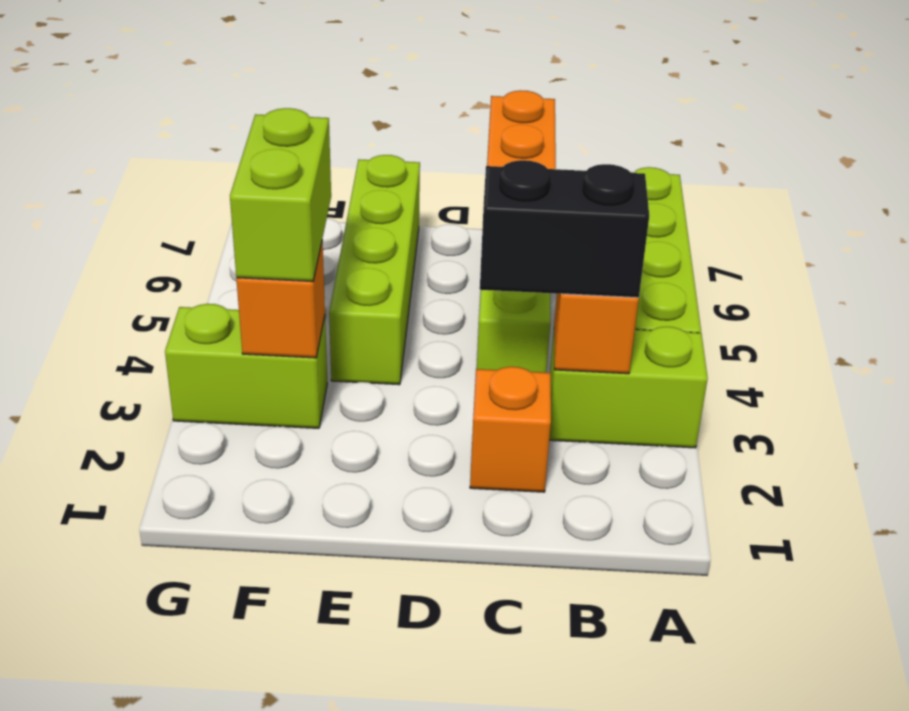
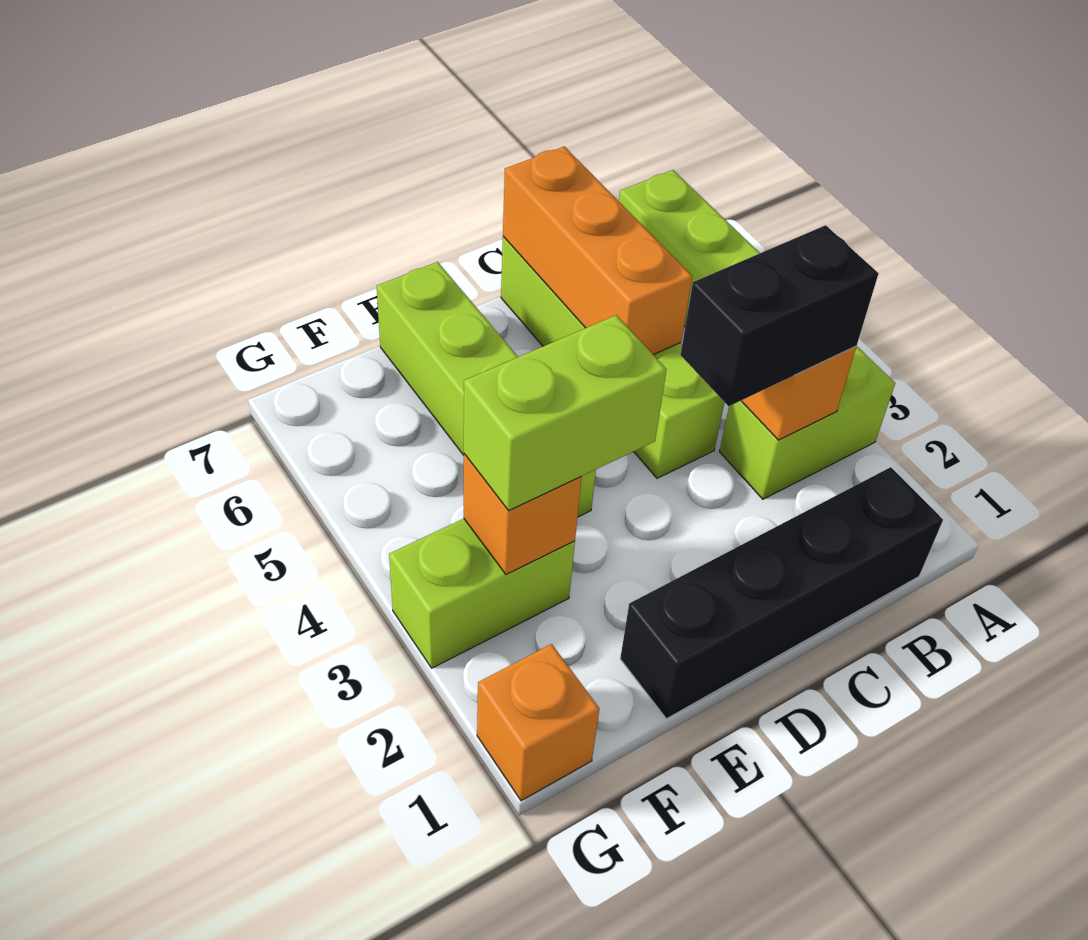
none -> black 1x4 brick [620,467,943,719]
orange 1x1 brick [470,367,551,492] -> orange 1x1 brick moved to [477,644,599,801]
lime 1x2 brick [230,108,331,282] -> lime 1x2 brick turned to [464,315,666,511]

